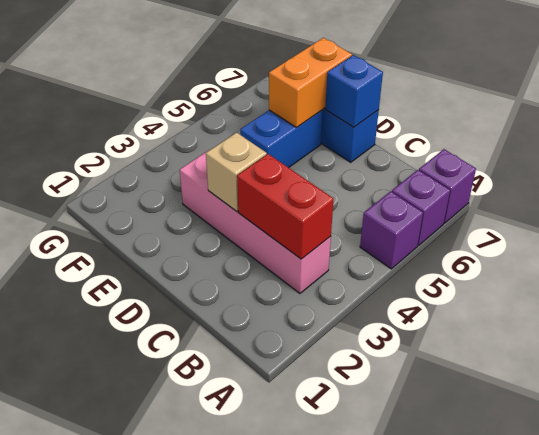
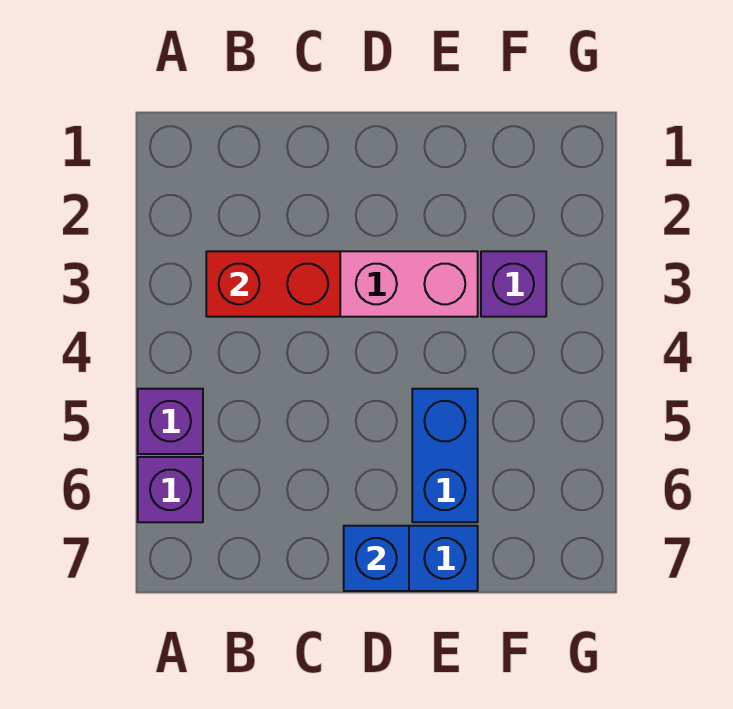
purple 1x1 brick [419,149,476,223] -> purple 1x1 brick moved to [481,251,546,317]
tan 1x1 brick [206,132,267,211] -> none
orange 1x2 brick [269,38,352,127] -> none

